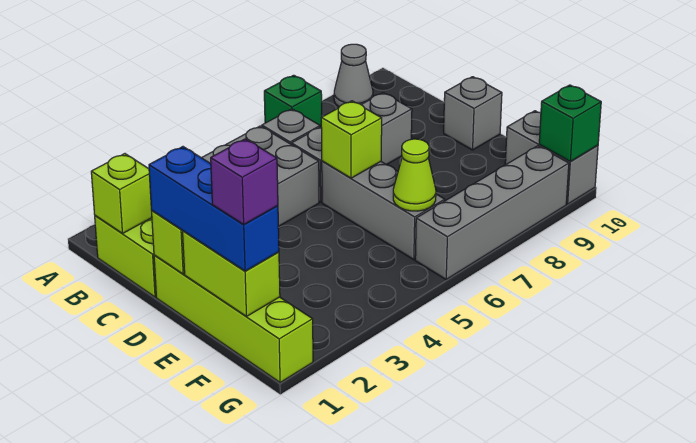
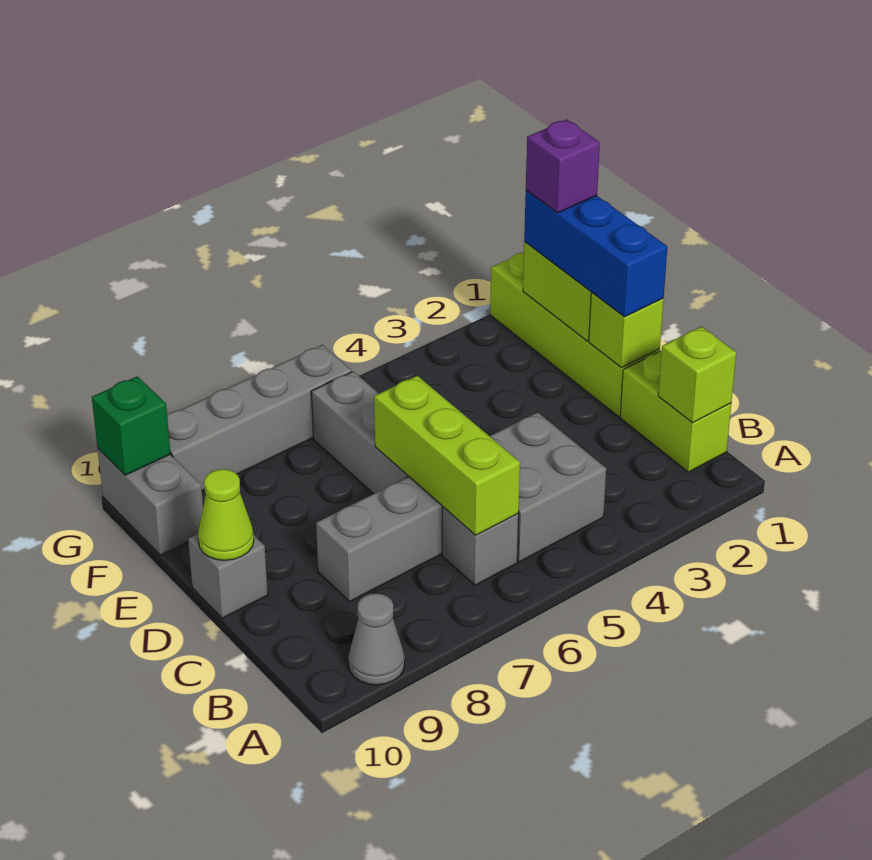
green 1x1 brick [264,75,322,127] -> none
lime 1x1 brick [321,101,382,178] -> lime 1x3 brick [374,376,520,535]
lime 1x1 cone [393,139,436,211] -> lime 1x1 cone moved to [198,469,254,560]

